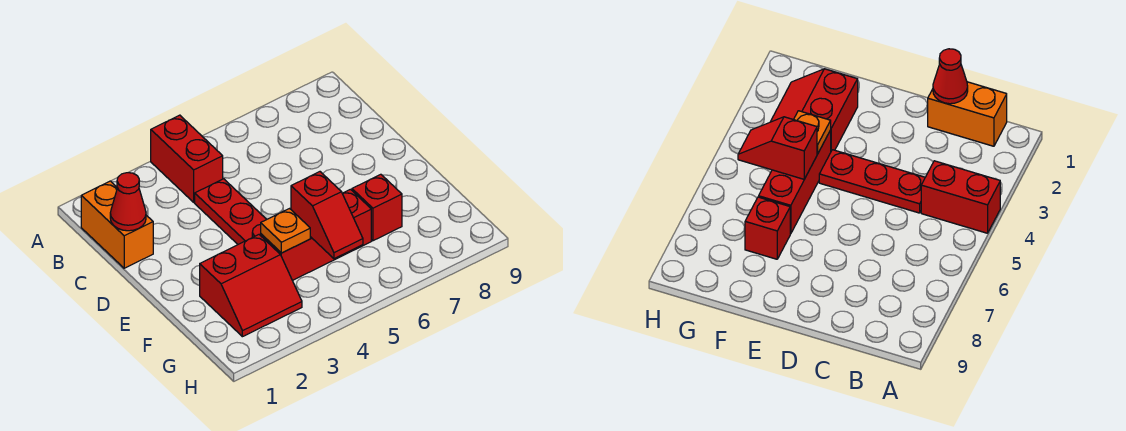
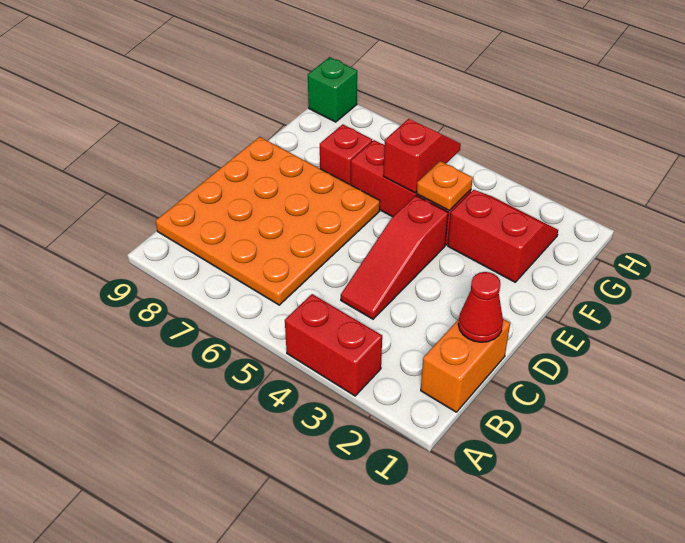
red 1x2 brick [151,115,223,202] -> red 1x2 brick turned to [285,294,382,396]
none -> orange 4x4 plate [156,137,380,305]
red 1x3 plate [195,179,267,244] -> red 1x3 slope [341,195,448,319]
none -> green 1x1 brick [308,57,357,122]

